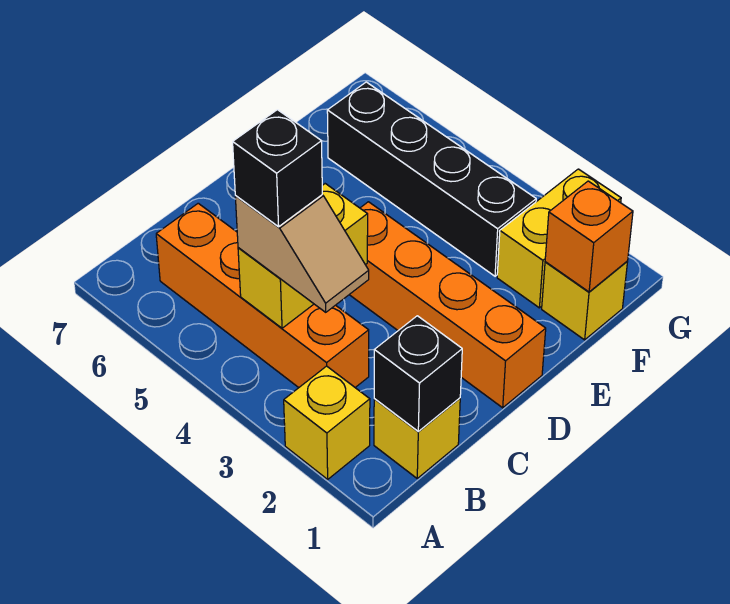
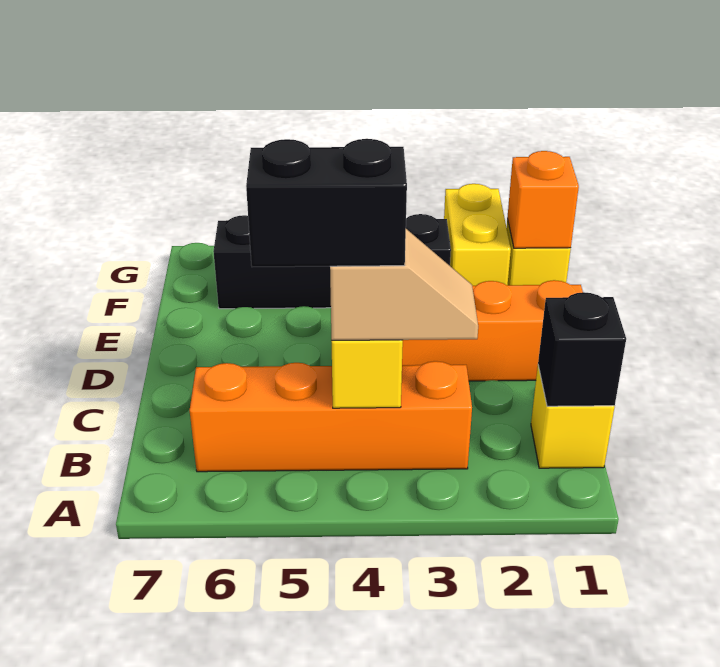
yellow 1x1 brick [284,366,370,479] -> none
black 1x1 brick [233,110,322,227] -> black 1x2 brick [246,139,407,267]

